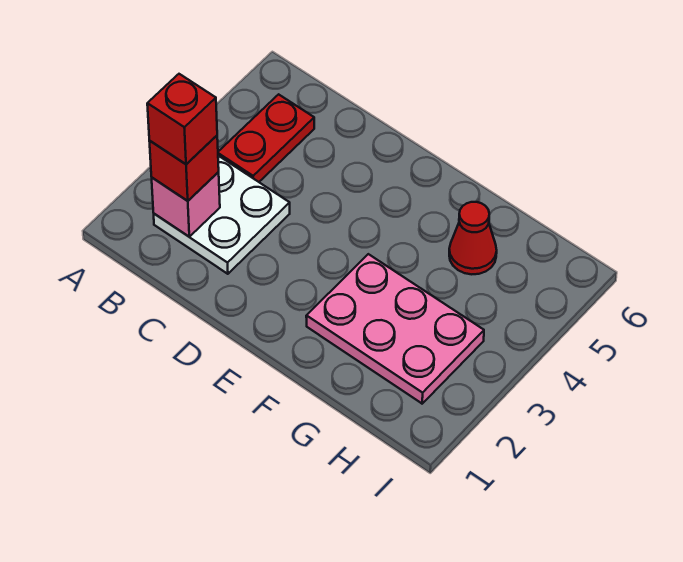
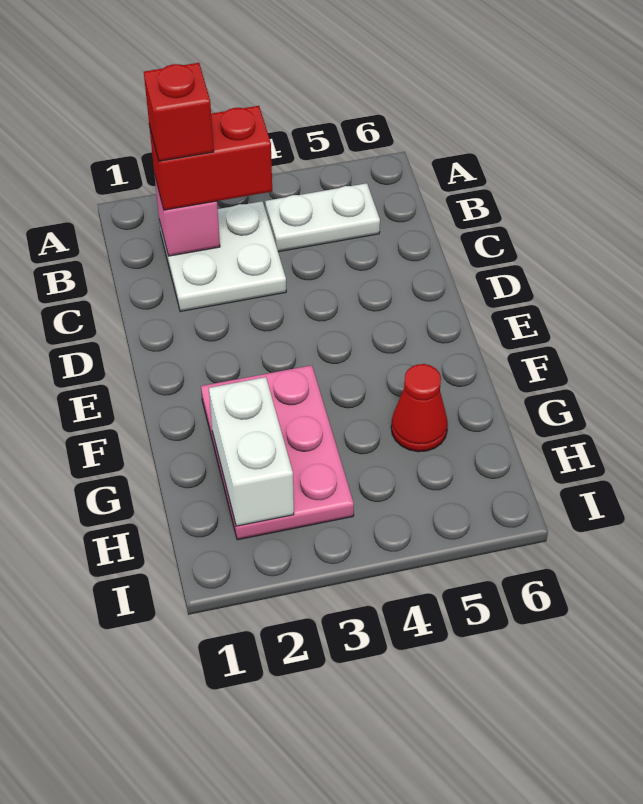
red 1x1 brick [149,136,219,201] -> red 1x2 brick [149,106,272,210]
red 1x2 plate [218,94,314,182] -> white 1x2 plate [265,183,380,252]
none -> white 1x2 brick [209,377,294,526]

